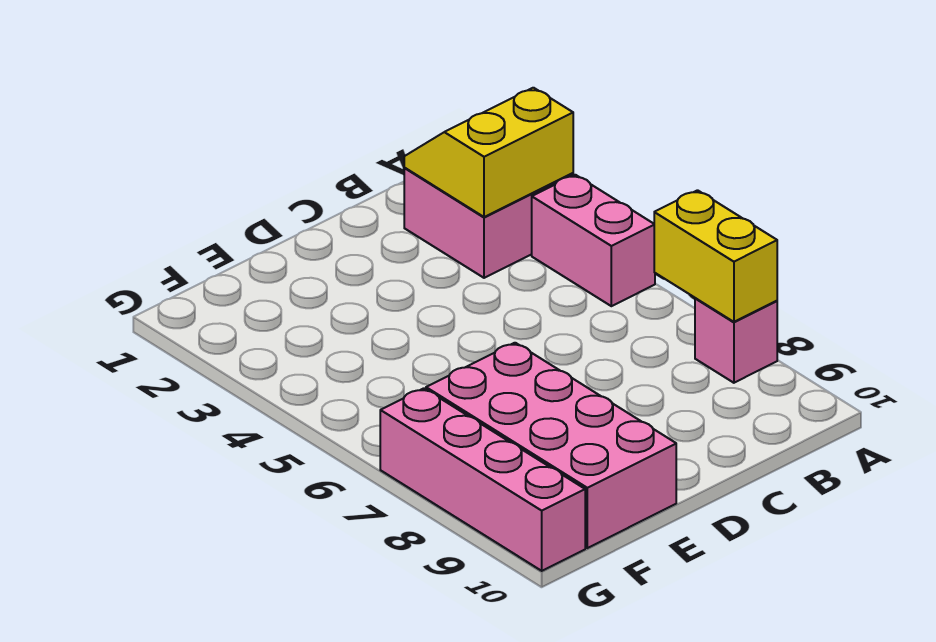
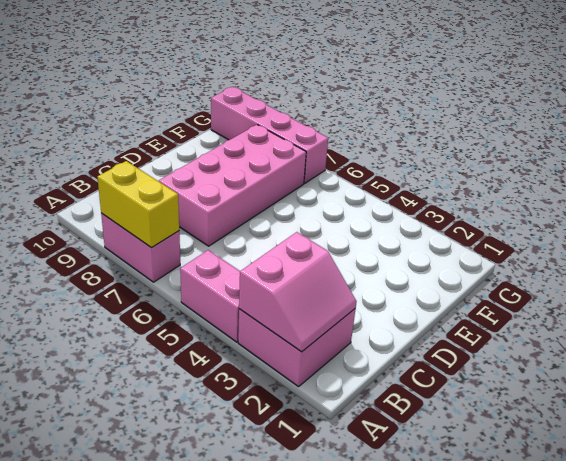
yellow 2x2 slope [404,88,573,217] -> pink 2x2 slope [239,232,357,352]
pink 1x1 brick [695,298,777,383] -> pink 1x2 brick [101,213,180,282]
pink 2x4 brick [426,343,676,548] -> pink 2x4 brick turned to [159,125,306,246]

